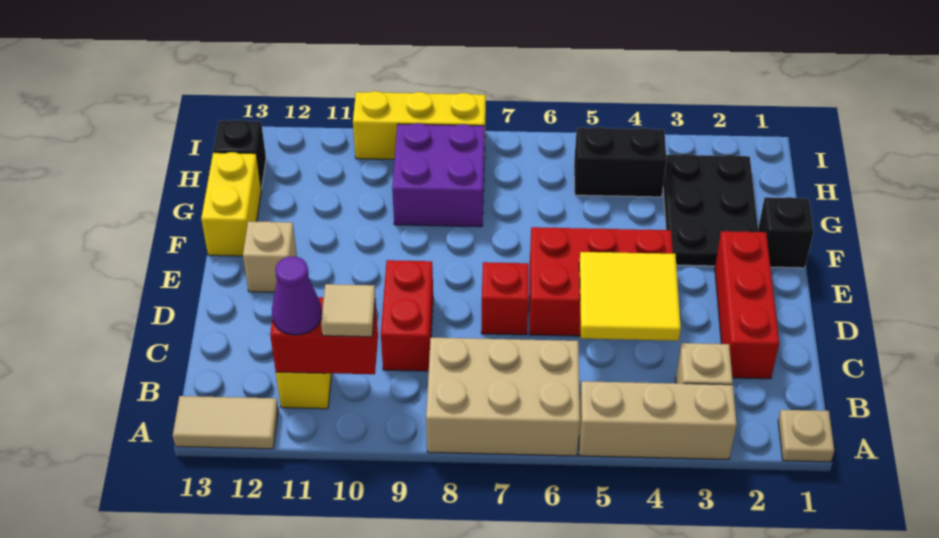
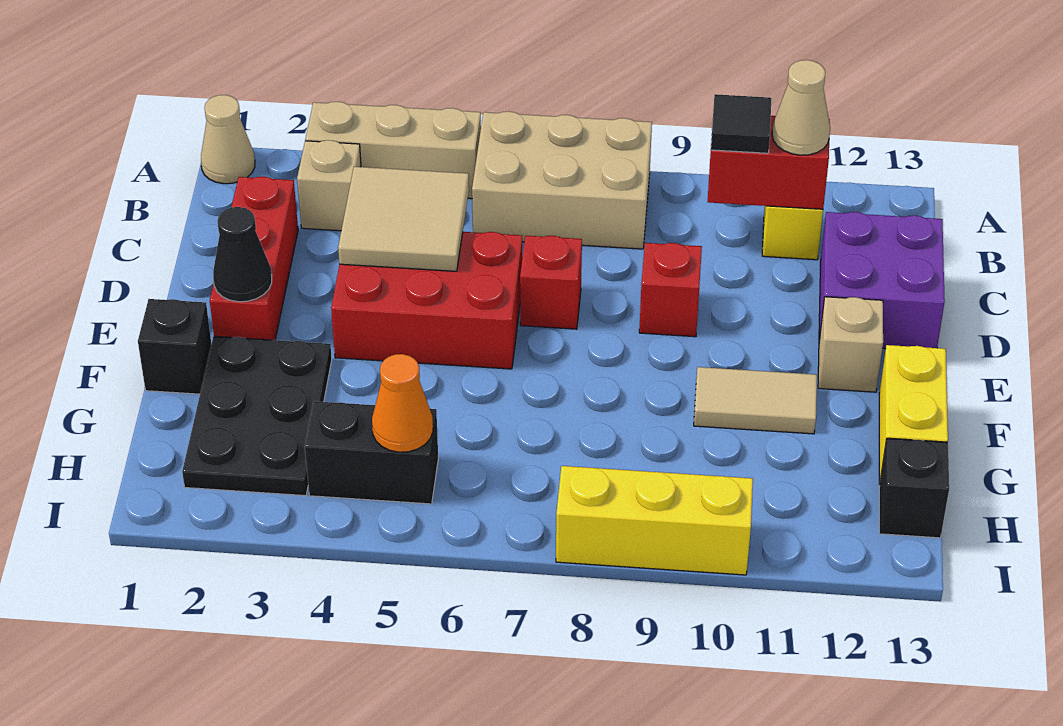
tan 1x1 plate [778,410,834,462] -> tan 1x1 cone [201,95,255,184]
tan 1x2 tile [173,396,278,449] -> tan 1x2 tile moved to [694,367,817,434]
tan 1x1 tile [321,284,375,337] -> black 1x1 tile [711,94,771,153]
purple 1x1 cone [272,256,322,335] -> tan 1x1 cone [772,60,830,155]
yellow 2x2 tile [579,252,681,341] -> tan 2x2 tile [338,167,469,271]
red 1x2 brick [381,260,433,371] -> red 1x1 brick [639,243,702,337]
none -> black 1x1 cone [213,207,272,302]
purple 2x2 brick [392,123,485,227] -> purple 2x2 brick moved to [819,212,945,349]
none -> orange 1x1 cone [372,354,433,452]

